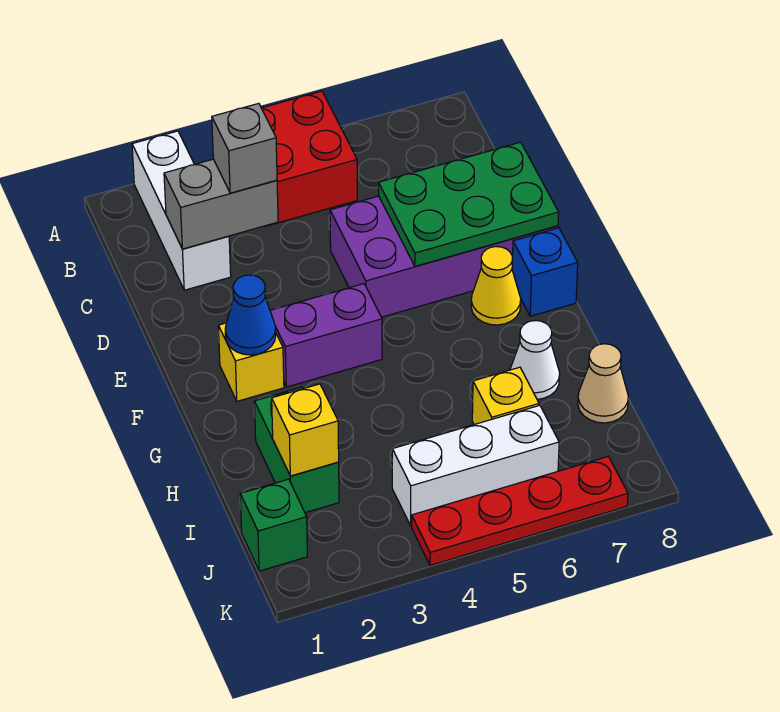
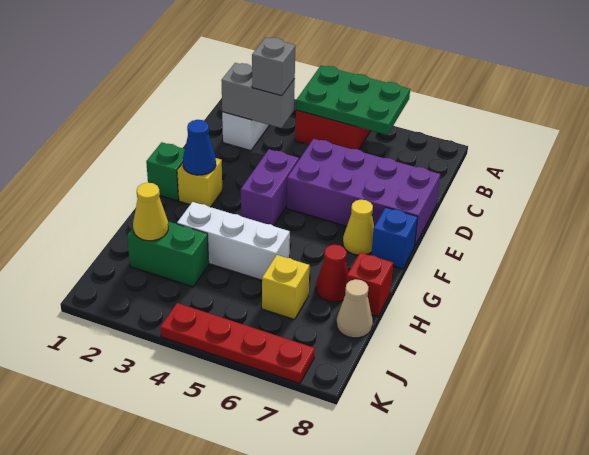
green 2x3 plate [379,142,559,266] -> green 2x3 plate moved to [296,66,410,135]
purple 1x2 brick [270,284,382,387] -> purple 1x2 brick turned to [241,149,299,226]
green 1x2 brick [254,387,339,513] -> green 1x2 brick turned to [127,221,209,287]
white 1x1 cone [510,321,560,399] -> red 1x1 cone [316,245,348,302]
none -> red 1x1 brick [346,252,393,317]
yellow 1x1 brick [272,384,339,476] -> yellow 1x1 cone [133,183,168,241]
green 1x1 brick [240,479,307,571] -> green 1x1 brick moved to [146,142,185,201]
white 1x3 brick [392,405,559,526] -> white 1x3 brick moved to [177,202,290,280]

